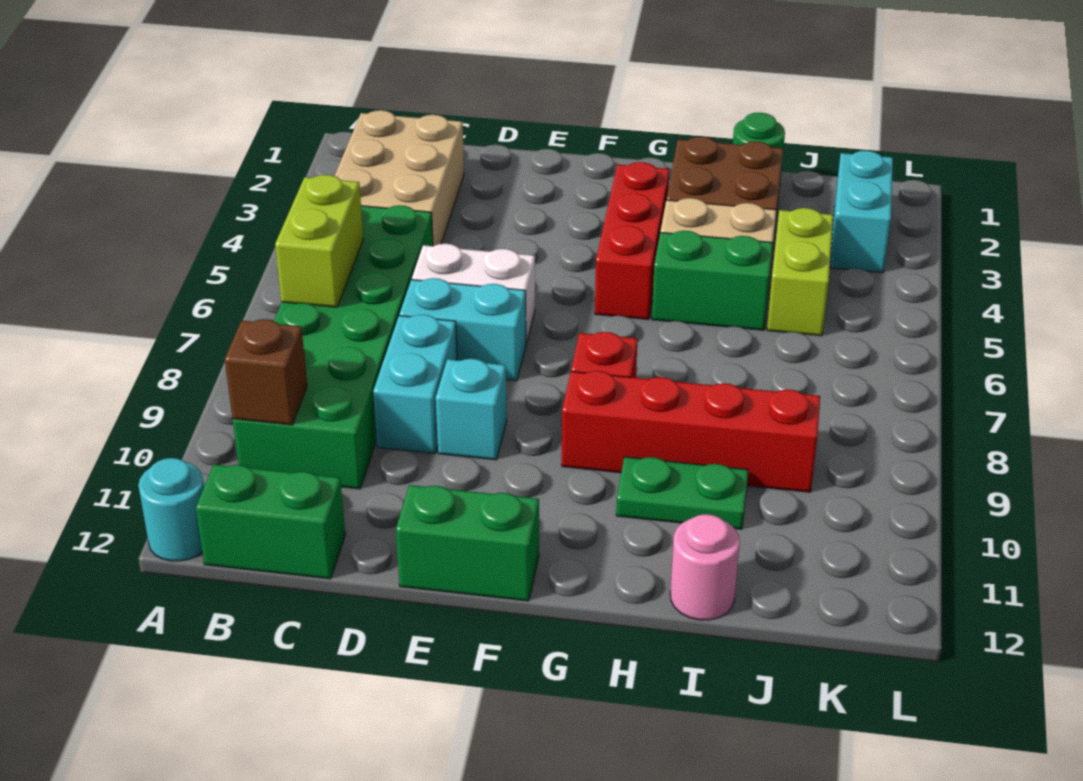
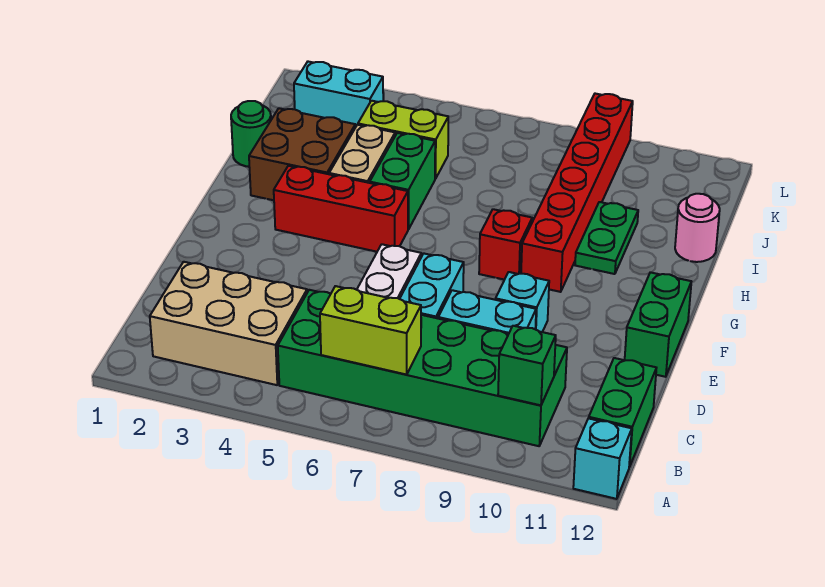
cyan 1x1 round brick [138,458,204,561] -> cyan 1x1 brick [573,418,632,499]
brown 1x1 brick [225,320,307,425] -> green 1x1 brick [498,326,556,405]
red 1x4 brick [562,371,820,492] -> red 1x6 brick [521,94,633,292]

